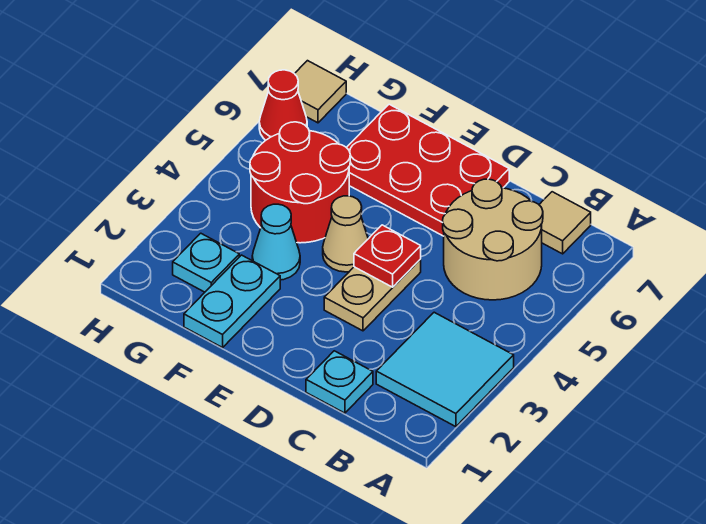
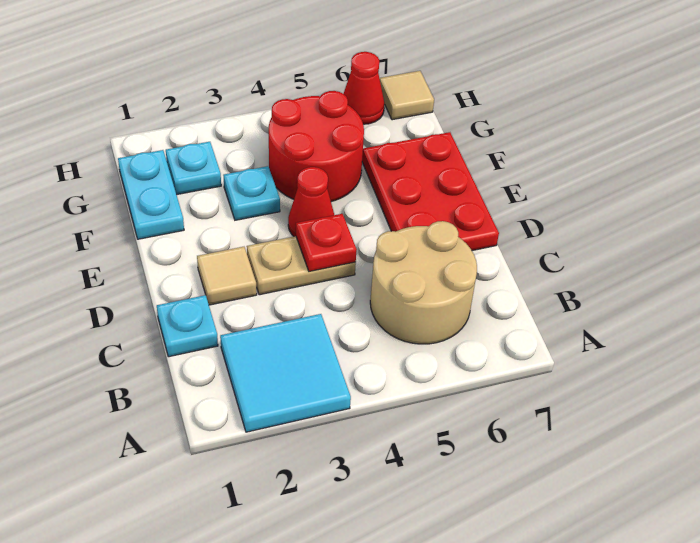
tan 1x1 tile [539,192,591,254] -> tan 1x1 tile moved to [197,247,257,305]
tan 1x1 cone [323,196,368,272] -> red 1x1 cone [288,167,334,236]
cyan 1x2 plate [184,255,280,348] -> cyan 1x2 plate turned to [118,150,184,239]
cyan 1x1 cone [252,204,300,280] -> cyan 1x1 plate [224,166,280,220]

